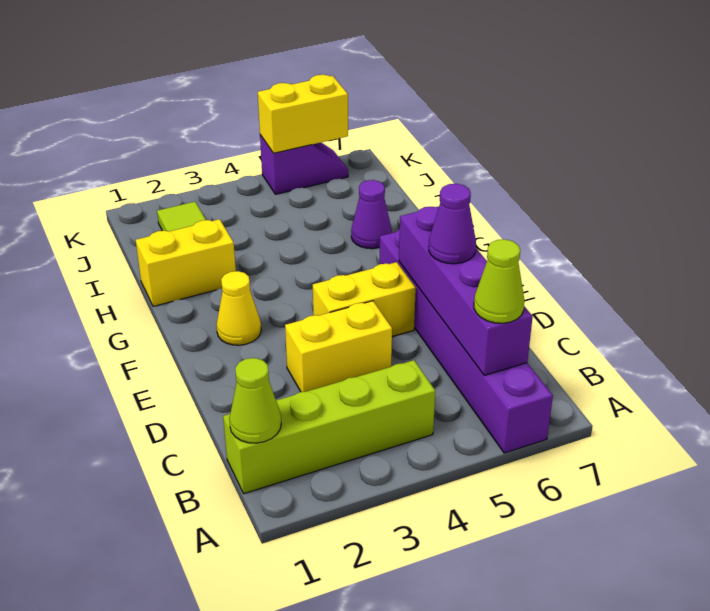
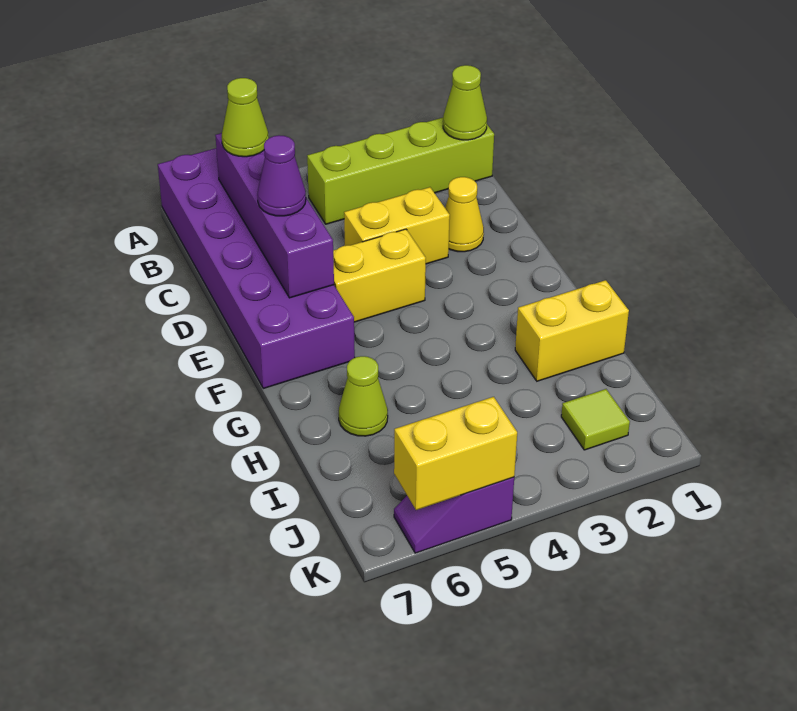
purple 1x6 brick [380,229,553,453] -> purple 2x6 brick [158,148,355,388]
yellow 1x1 cone [216,271,261,345] -> yellow 1x1 cone moved to [445,177,484,252]
purple 1x1 cone [351,180,392,249] -> lime 1x1 cone [339,356,388,436]

